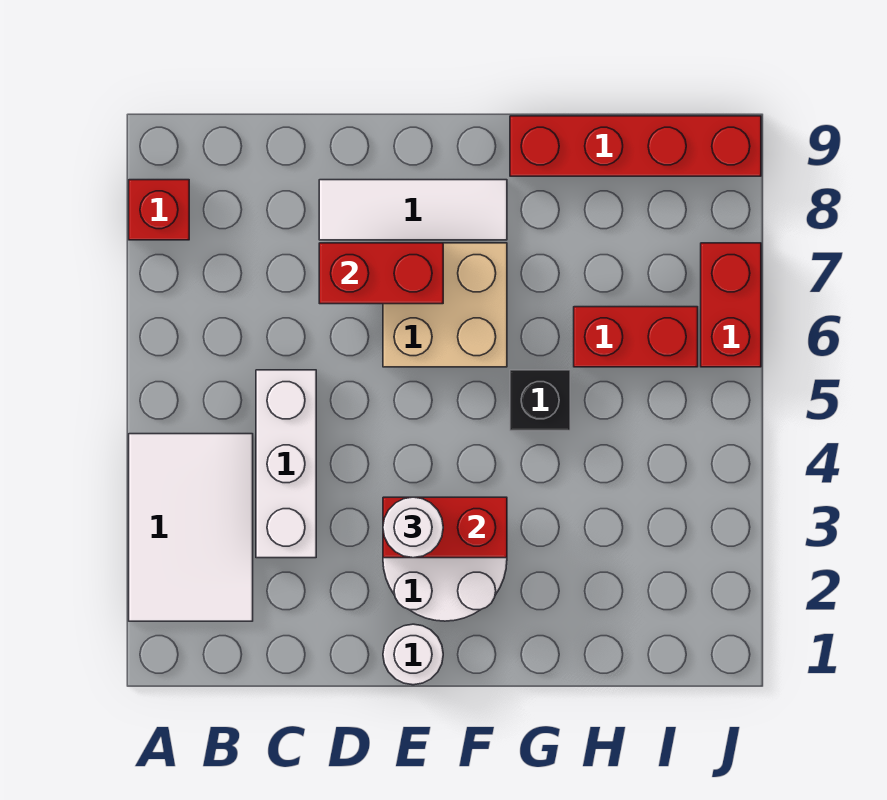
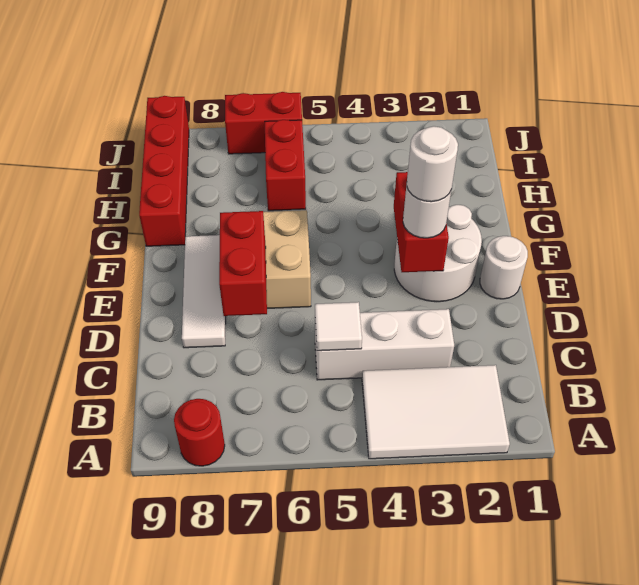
red 1x1 brick [129,180,189,240] -> red 1x1 round brick [174,399,225,466]
none -> white 1x1 tile [315,302,362,351]
none -> white 1x1 round brick [407,126,458,202]
black 1x1 brick [510,370,570,431] -> none

